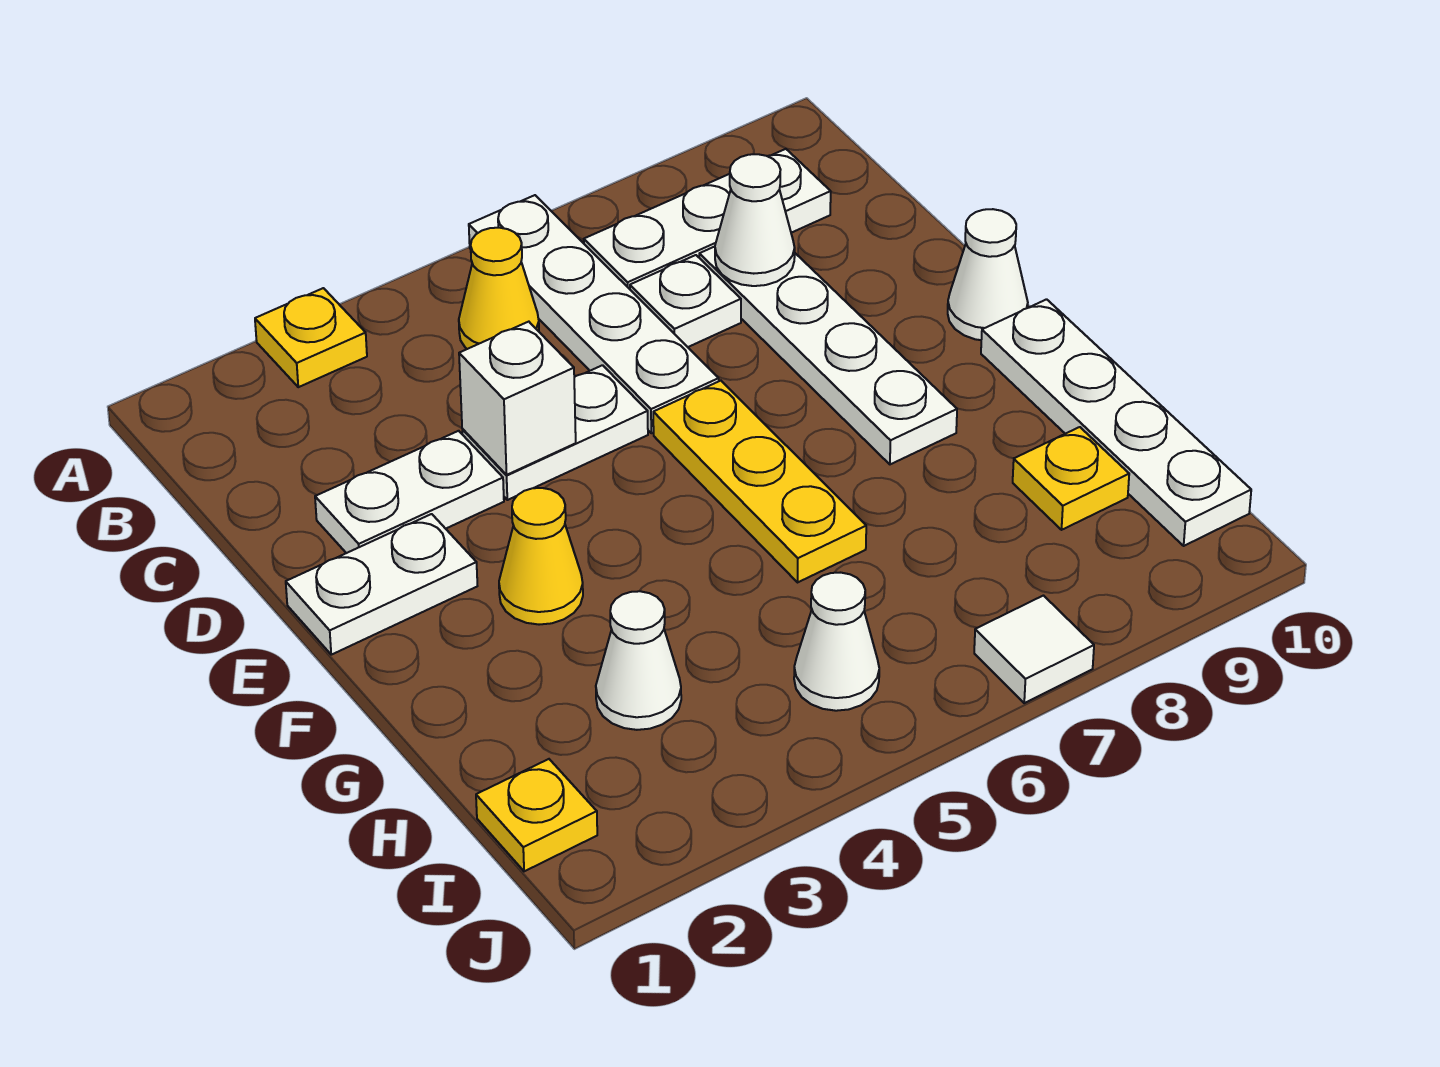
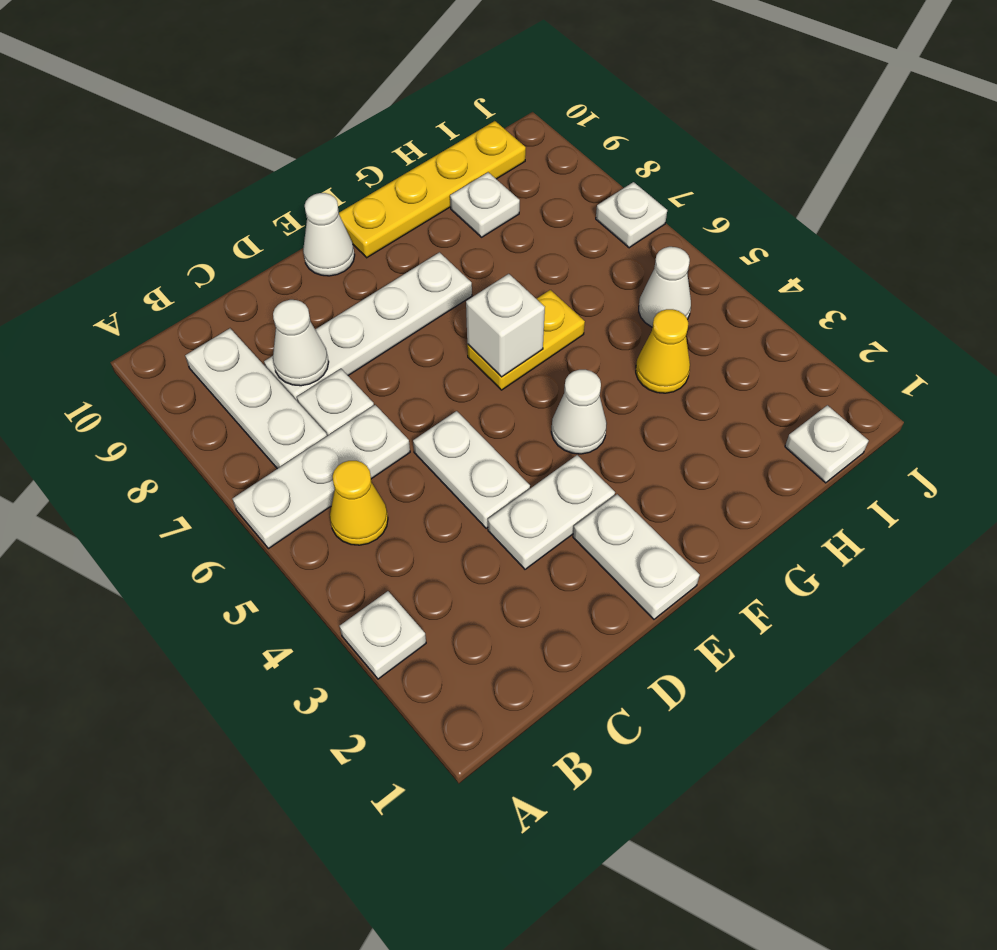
yellow 1x1 plate [255,288,367,387] -> white 1x1 plate [340,591,426,679]
white 1x4 plate [469,195,719,433] -> white 1x3 plate [233,405,410,549]
white 1x2 plate [315,431,504,553] -> white 1x2 plate turned to [488,455,615,569]
white 1x1 brick [459,322,576,475] -> white 1x1 brick moved to [466,274,545,377]
yellow 1x3 plate [653,381,866,582] -> yellow 1x2 plate [467,290,585,390]
yellow 1x1 cone [499,488,583,625] -> yellow 1x1 cone moved to [636,309,690,393]
white 1x4 plate [981,299,1251,546] -> yellow 1x4 plate [339,121,526,258]
white 1x1 cone [596,591,681,730] -> white 1x1 cone moved to [551,370,607,454]
yellow 1x1 plate [1013,427,1129,530] -> white 1x1 plate [450,172,520,237]
yellow 1x1 plate [476,759,597,871] -> white 1x1 plate [785,405,869,483]
white 1x1 tile [974,596,1094,703] -> white 1x1 plate [596,182,667,248]

